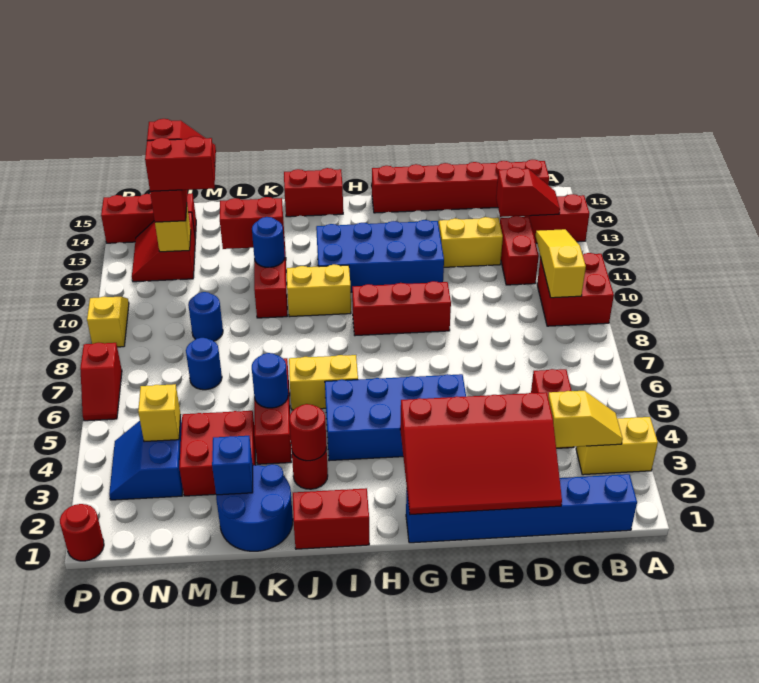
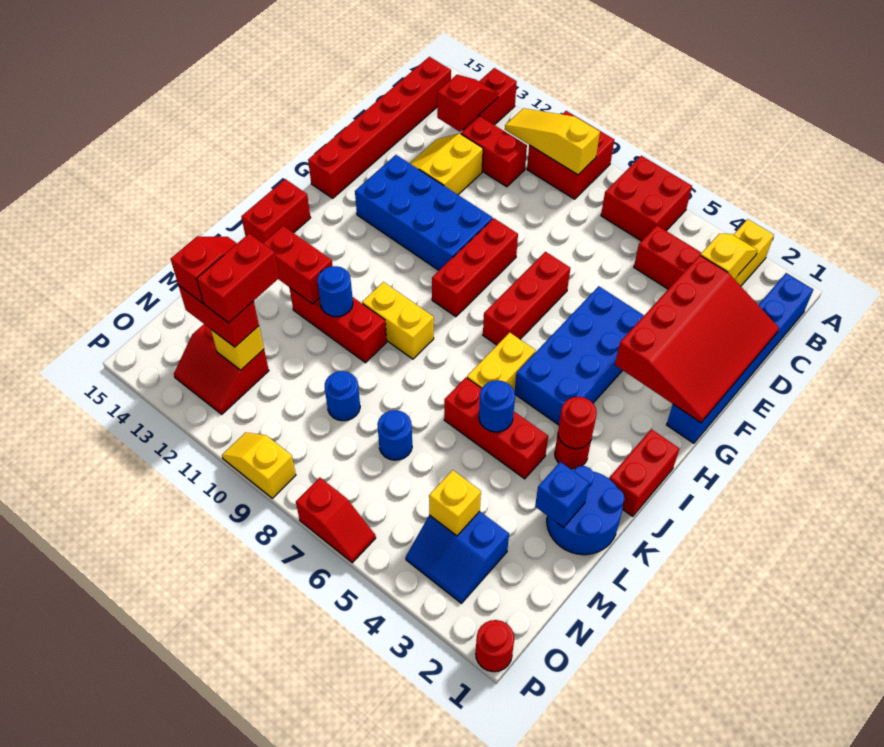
blue 2x4 brick [316,220,444,292] -> blue 2x4 brick turned to [355,155,493,270]
yellow 1x2 brick [287,264,351,317] -> yellow 1x2 brick turned to [362,282,434,359]
red 1x2 brick [220,197,284,249] -> red 1x2 brick turned to [263,226,333,304]
red 2x2 brick [179,411,256,496] -> red 2x2 brick moved to [601,156,692,241]
red 1x3 brick [101,194,196,243] -> red 1x3 brick moved to [483,252,570,345]

